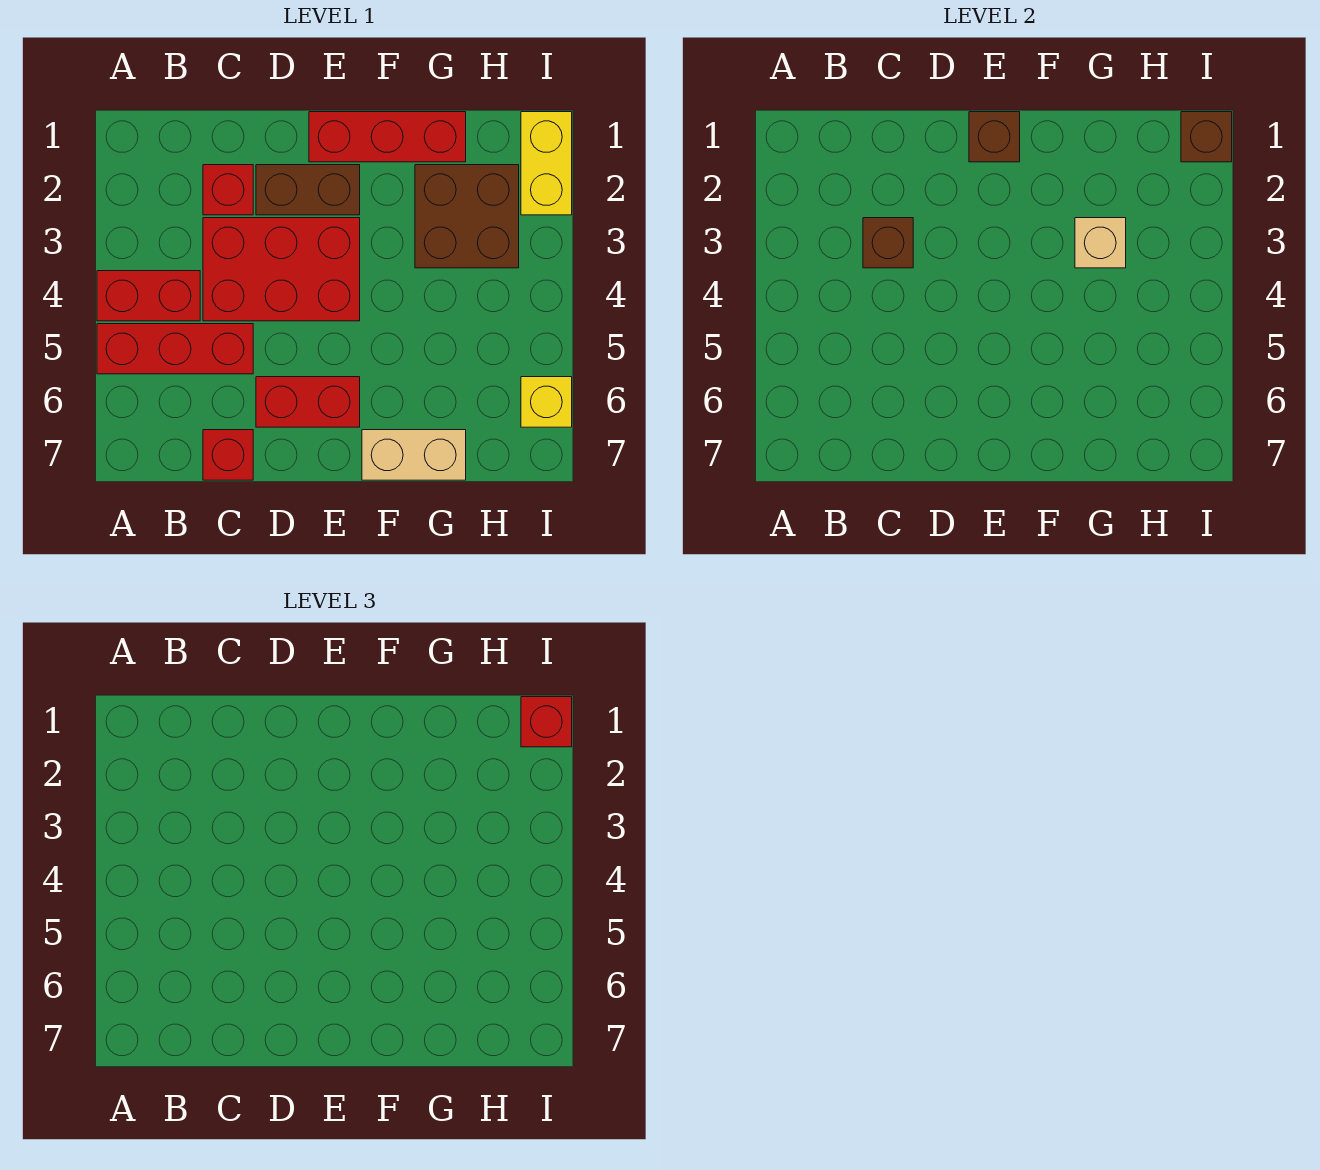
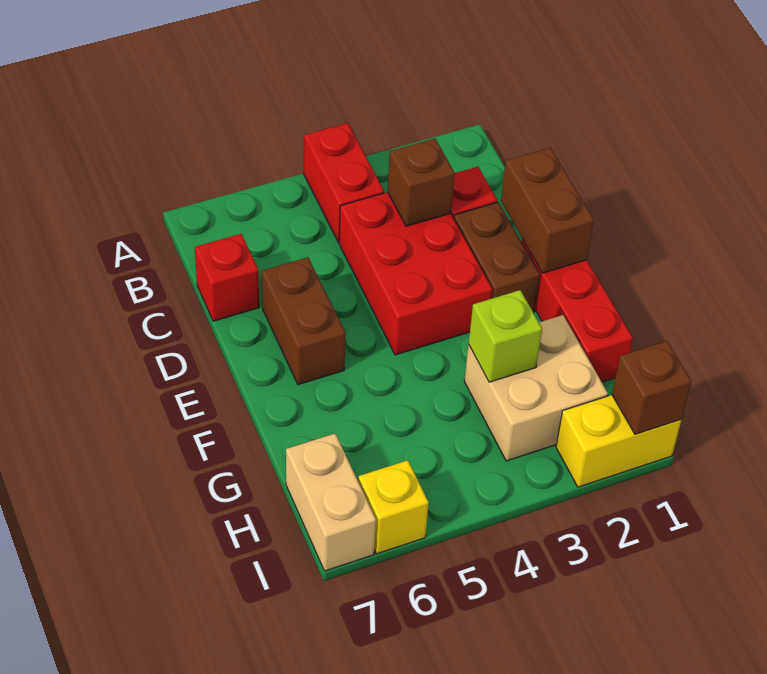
red 1x3 brick [97,324,253,374] -> none
red 1x2 brick [256,377,360,427] -> brown 1x2 brick [262,257,346,385]
brown 1x1 brick [969,112,1020,162] -> brown 1x2 brick [501,148,594,273]
tan 1x2 brick [362,430,466,480] -> tan 1x2 brick moved to [286,434,376,571]
brown 2x2 brick [415,165,519,268] -> tan 2x2 brick [464,315,608,461]
tan 1x1 brick [1075,218,1126,268] -> lime 1x1 brick [469,290,542,382]
red 1x1 brick [521,697,572,747] -> none

